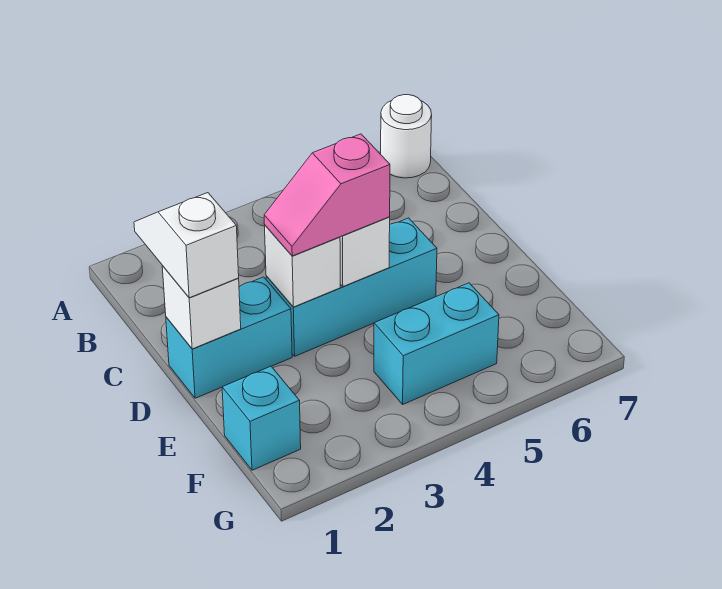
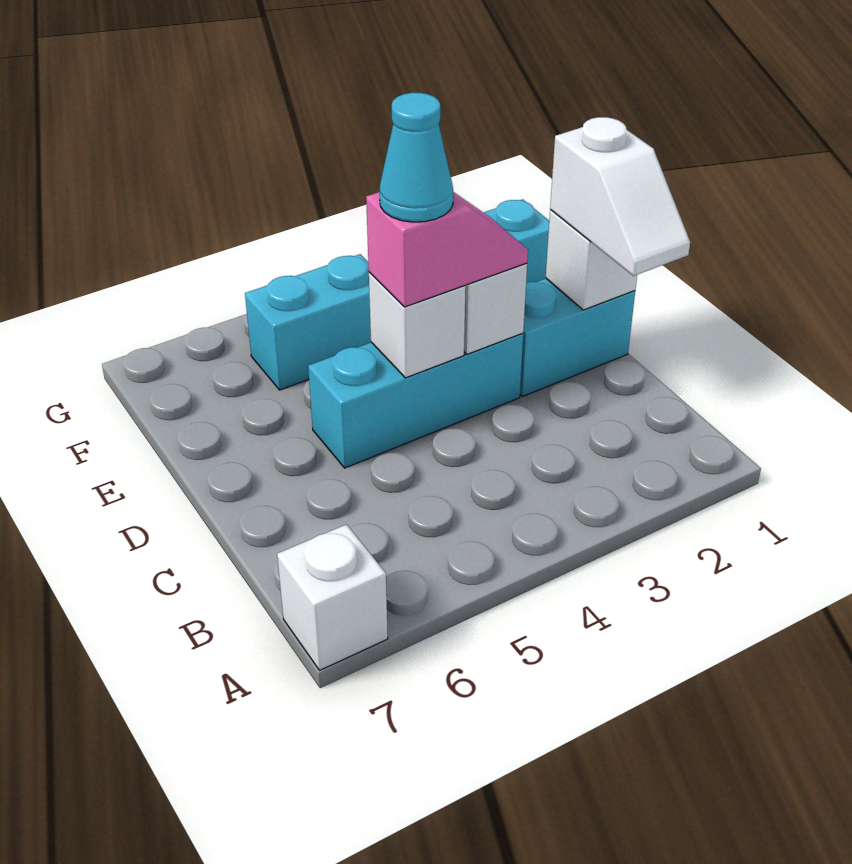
white 1x1 round brick [381,95,432,178] -> white 1x1 brick [277,524,388,670]
none -> cyan 1x1 cone [379,93,453,222]

